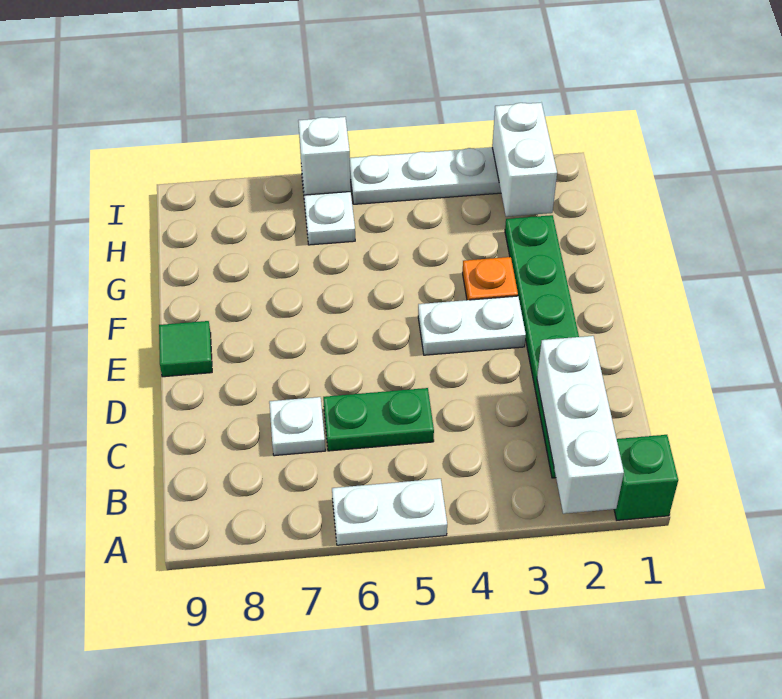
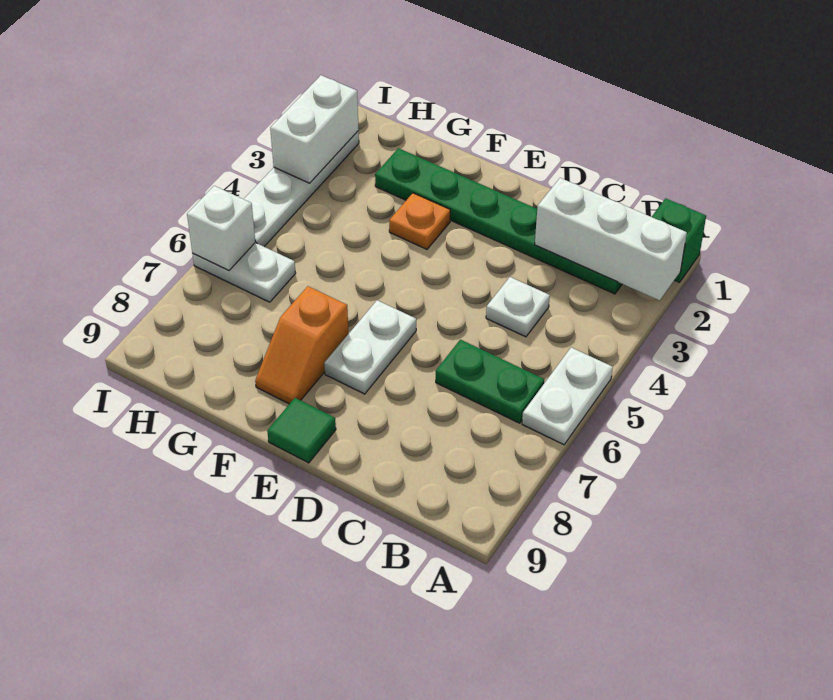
green 1x2 plate [323,388,434,451] -> green 1x2 plate turned to [436,340,544,423]
white 1x1 plate [269,397,325,456] -> white 1x1 plate moved to [486,277,550,337]
white 1x2 plate [418,296,526,355] -> white 1x2 plate moved to [324,300,416,394]
none -> orange 1x2 slope [255,286,349,404]
white 1x2 brick [492,103,557,217] -> white 1x2 brick turned to [270,75,359,183]

